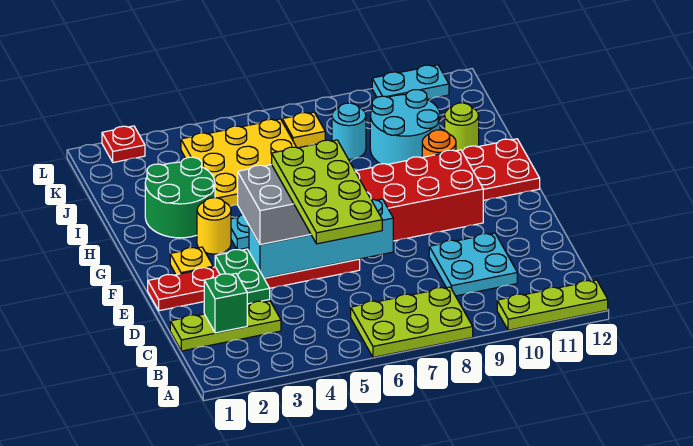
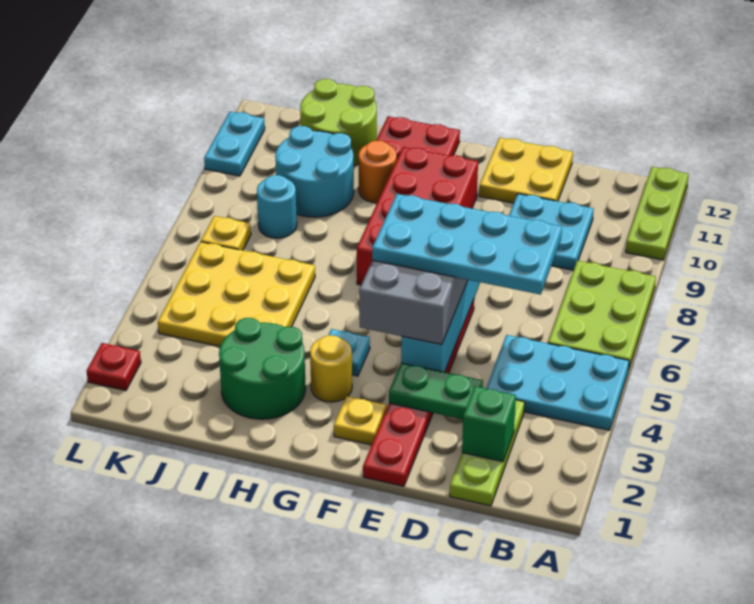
none -> cyan 2x3 plate [486,335,629,430]
lime 2x4 plate [272,140,382,244] -> cyan 2x4 plate [372,194,562,295]
none -> yellow 2x2 plate [479,138,573,203]
lime 1x1 round brick [445,103,479,151] -> lime 2x2 round brick [300,79,377,166]

